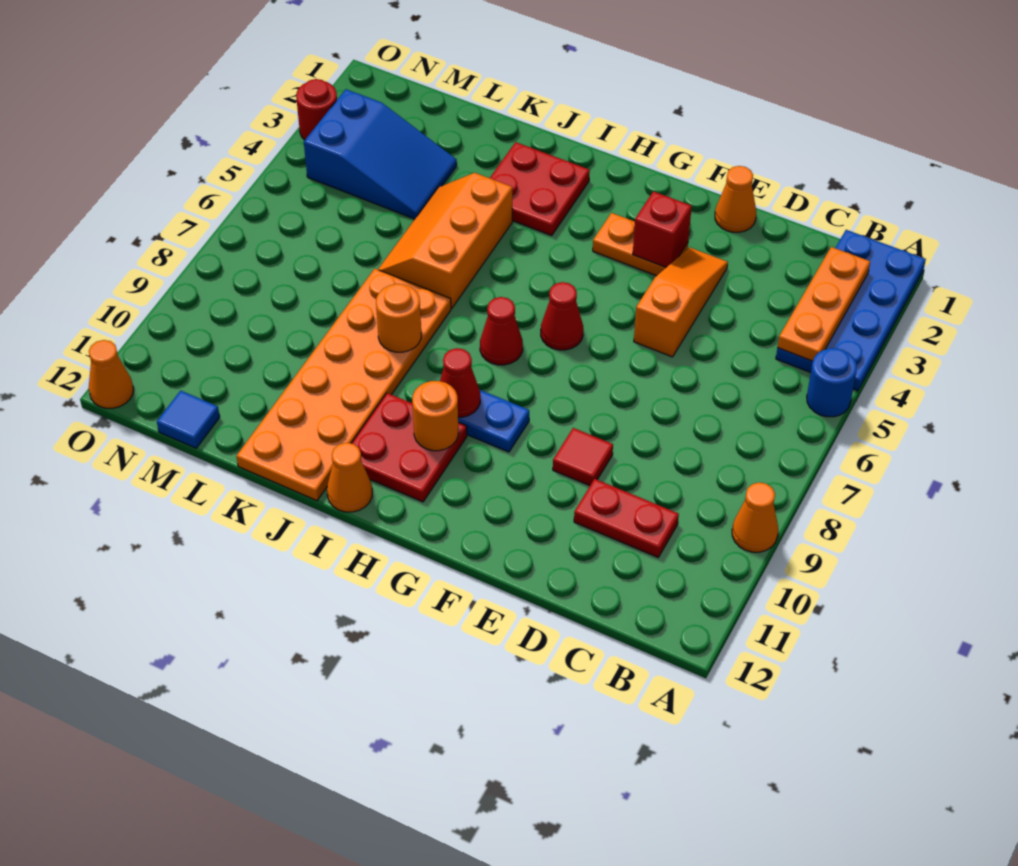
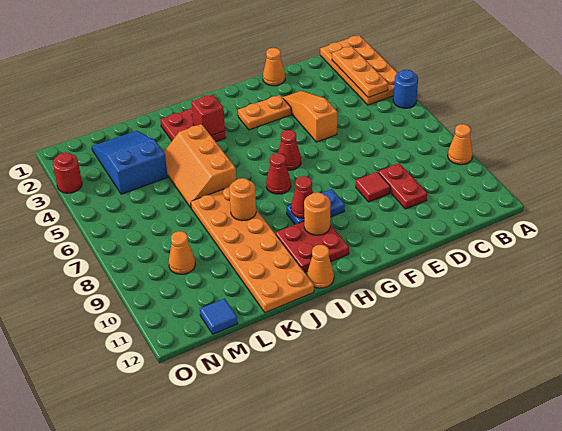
blue 2x4 plate [776,230,926,391] -> orange 2x4 plate [320,35,397,105]
red 1x2 plate [574,479,679,557] -> red 1x2 plate turned to [378,163,427,209]
red 1x1 brick [633,191,692,267] -> red 1x1 brick moved to [191,94,225,136]
blue 2x3 slope [304,89,457,219] -> blue 2x3 slope turned to [92,131,168,194]
orange 1x1 cone [89,340,134,408] -> orange 1x1 cone moved to [169,231,195,274]

